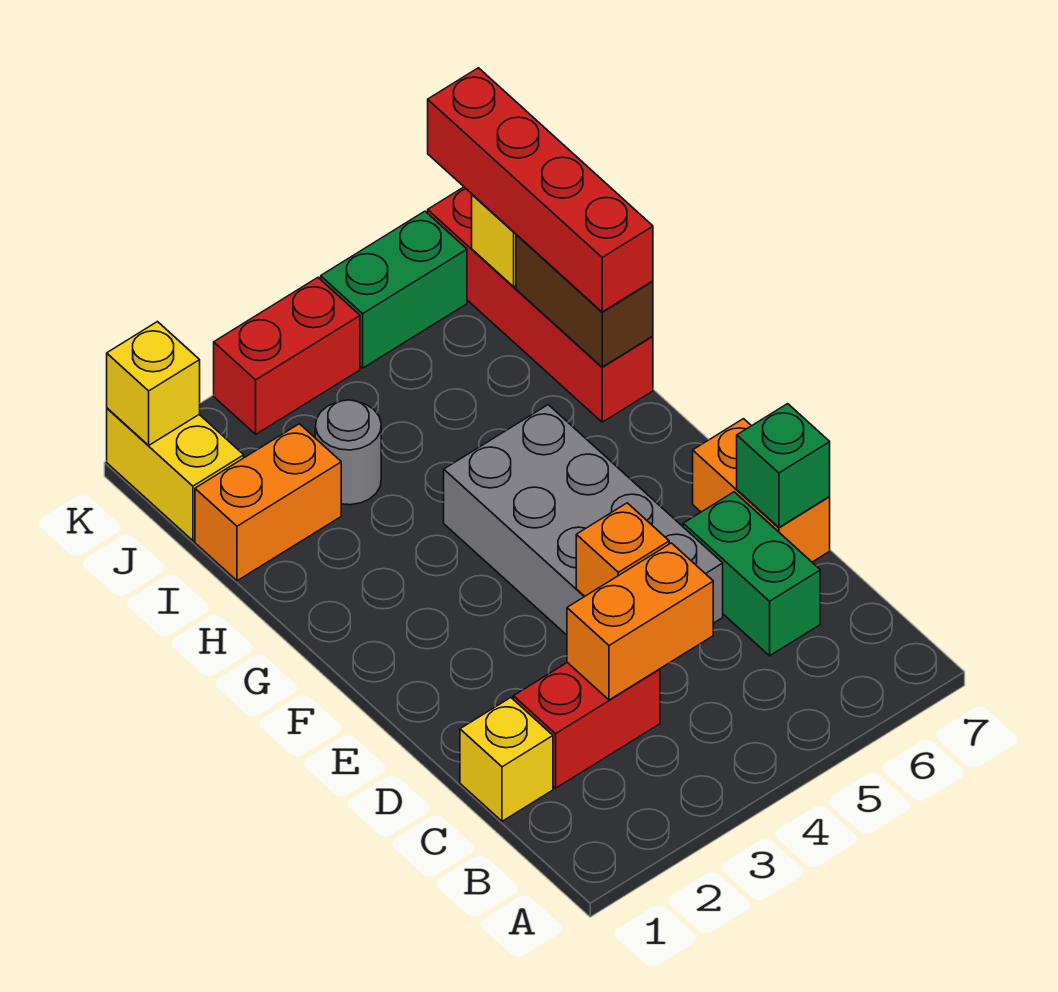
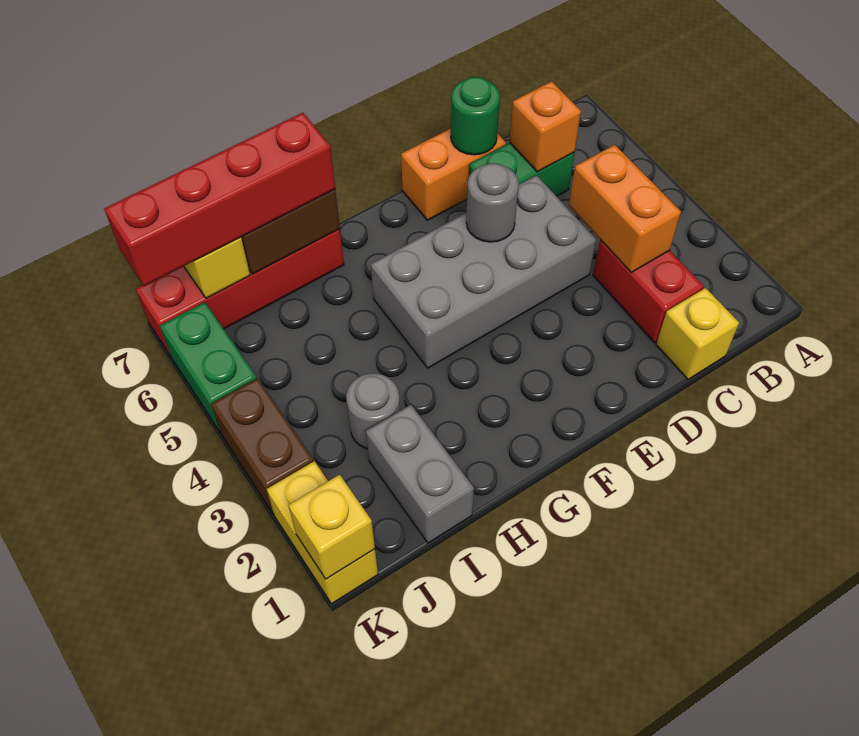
orange 1x1 brick [576,503,669,596] -> orange 1x1 brick moved to [510,81,581,172]
green 1x1 brick [737,404,830,527] -> green 1x1 round brick [451,77,500,155]
none -> grey 1x1 round brick [466,163,519,242]
orange 1x2 brick [195,424,341,581] -> grey 1x2 brick [366,405,474,543]
yellow 1x2 brick [107,408,244,541] -> yellow 1x2 brick turned to [267,461,378,604]
red 1x2 brick [214,278,360,434] -> brown 1x2 brick [211,378,313,515]

